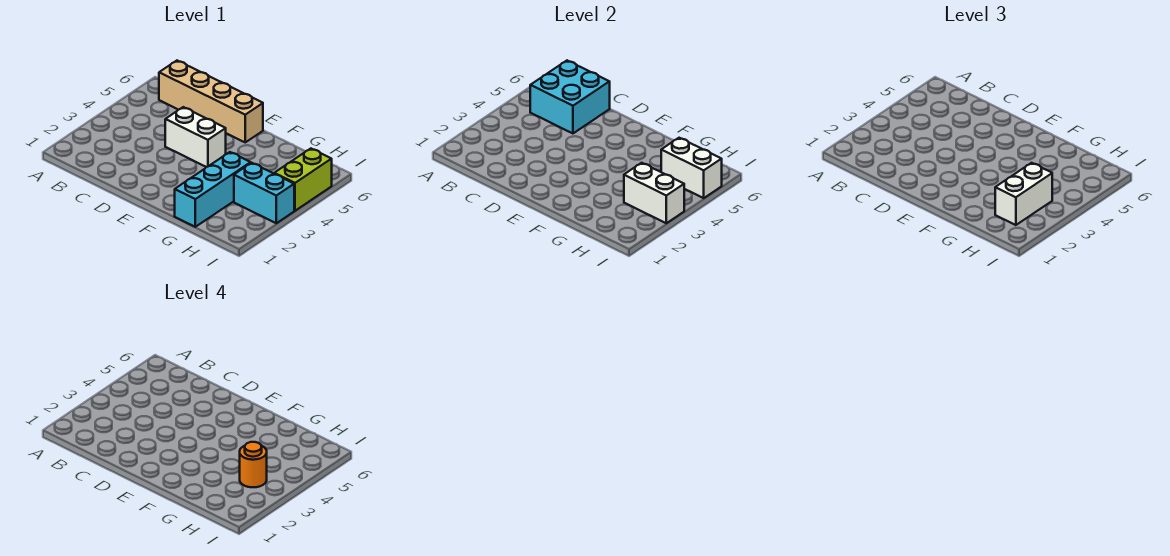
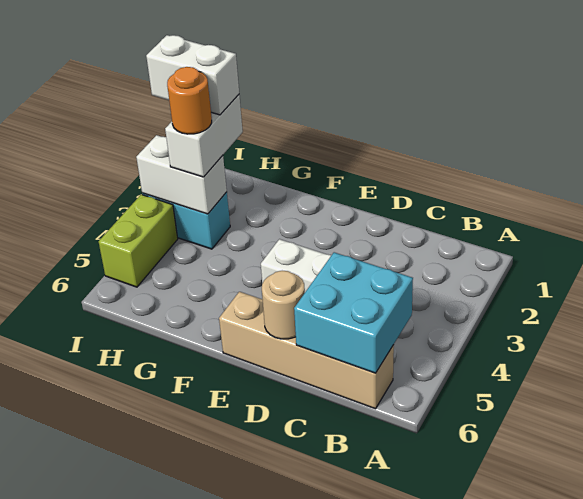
none -> tan 1x1 round brick [262,271,305,339]
cyan 1x3 brick [175,152,251,227] -> none
white 1x2 brick [661,138,722,198] -> white 1x2 brick moved to [146,35,239,115]

